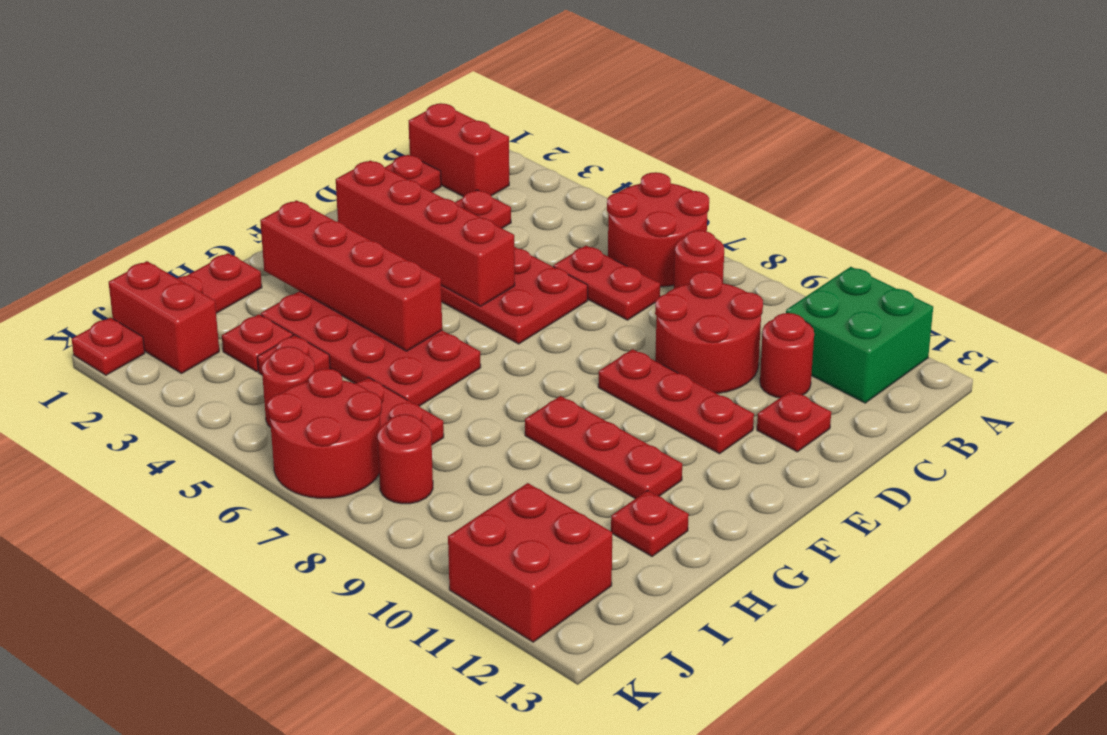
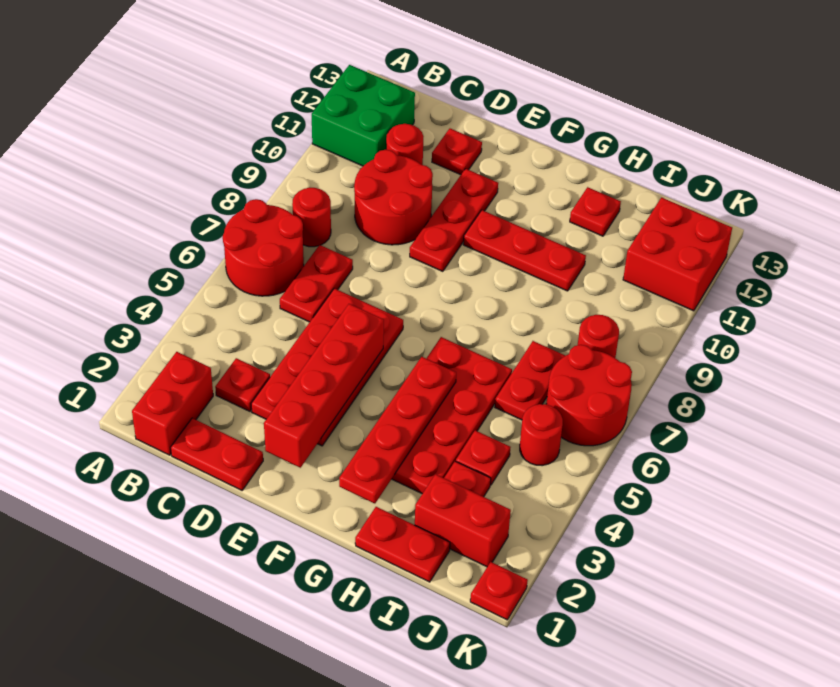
red 1x4 brick [260,200,442,351] -> red 1x4 plate [339,357,456,503]
red 1x3 plate [525,396,682,499] -> red 1x3 plate turned to [463,210,586,291]
red 1x2 brick [109,261,219,374] -> red 1x2 brick turned to [415,474,511,567]

